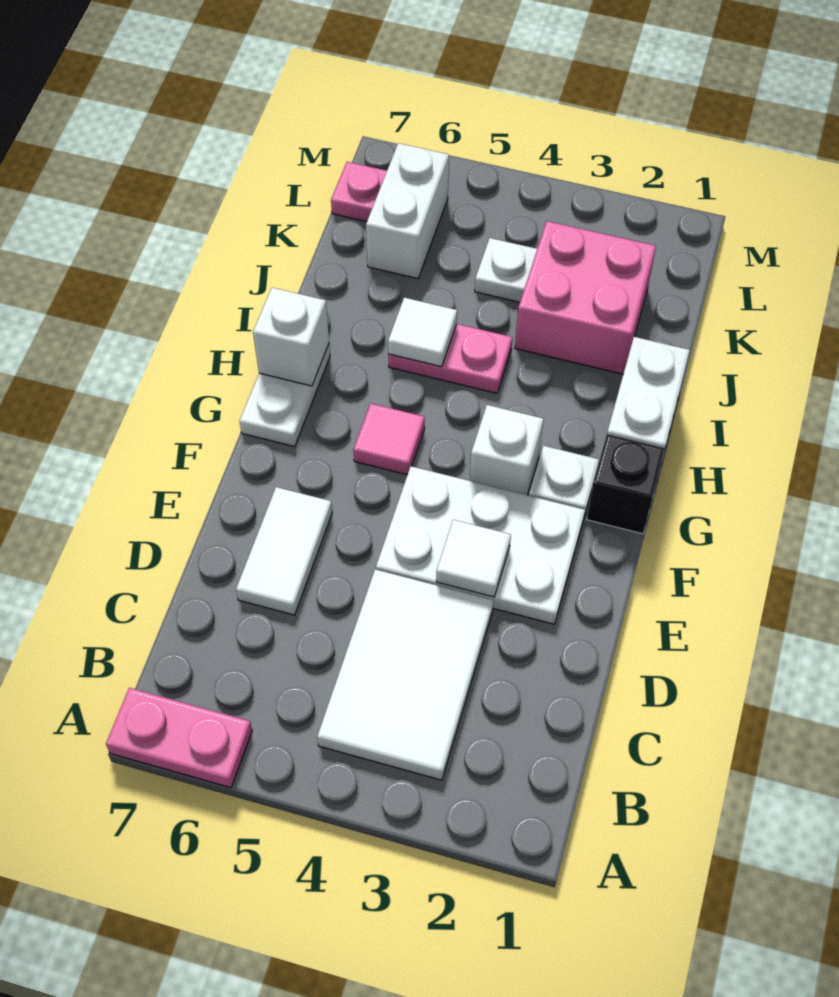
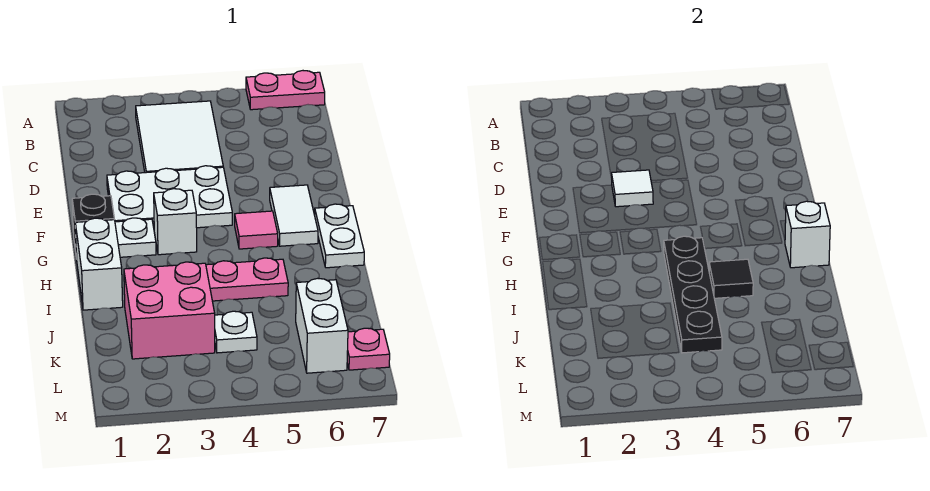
white 1x2 tile [236,487,332,615] -> white 1x2 tile moved to [270,185,318,246]
none -> black 1x4 plate [664,236,722,353]
white 1x1 tile [388,298,457,367] -> black 1x1 tile [709,259,753,298]

